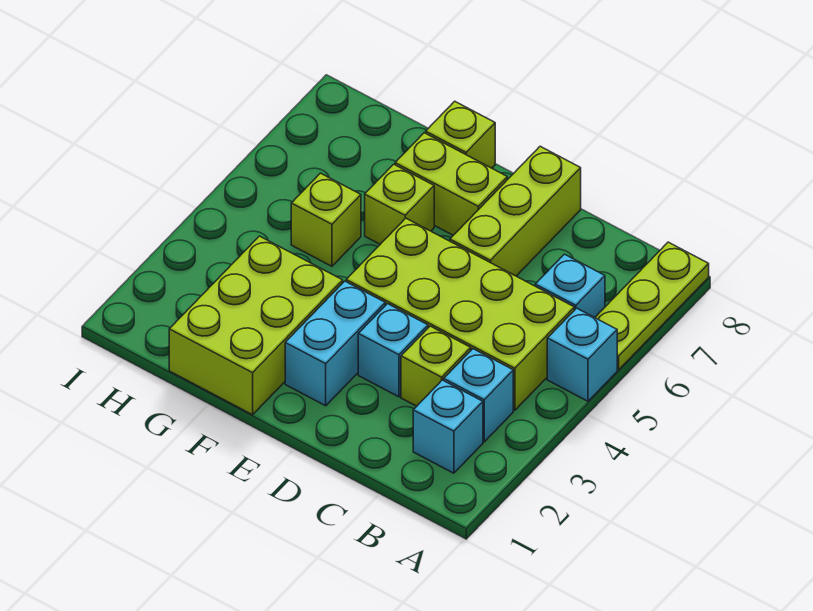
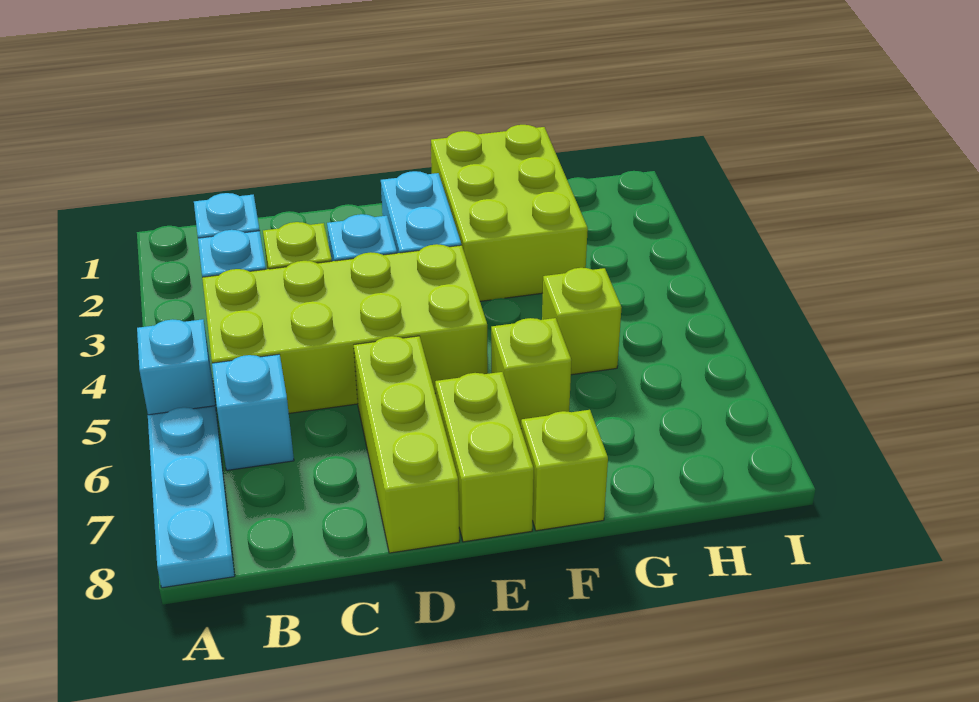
lime 1x3 plate [595,242,709,370] -> cyan 1x3 plate [148,406,235,588]
lime 1x2 brick [395,133,507,235] -> lime 1x2 brick turned to [435,372,534,542]

